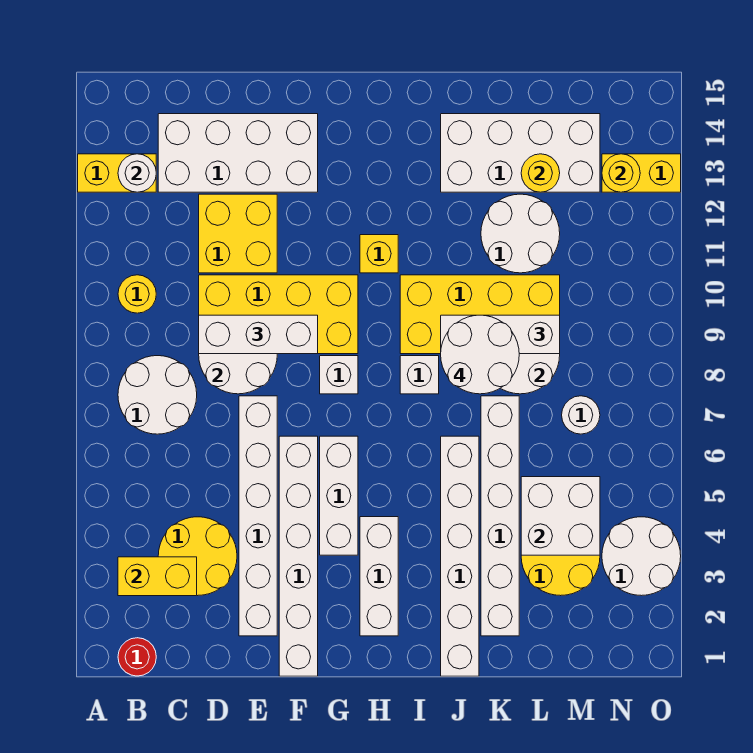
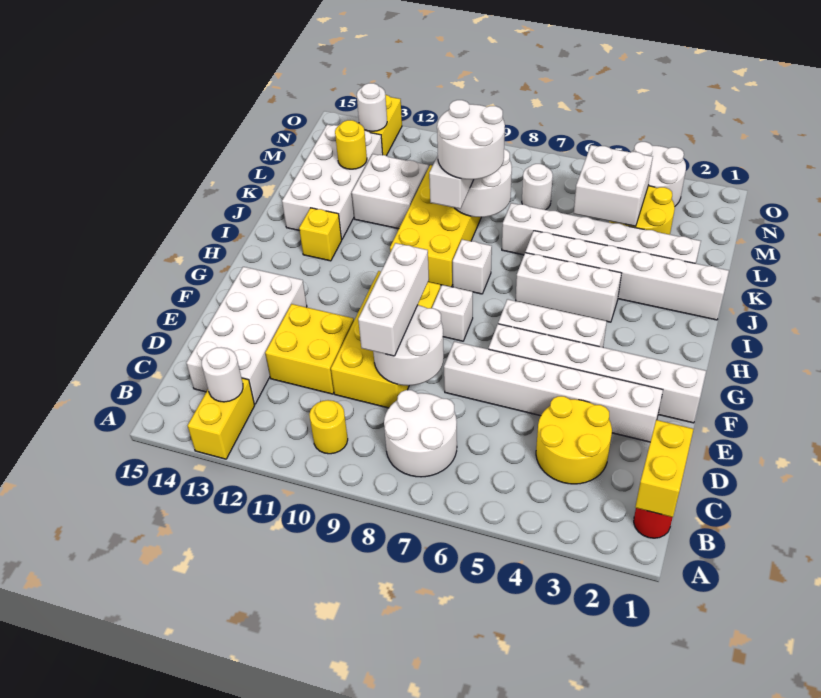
yellow 1x2 brick [118,557,197,596] -> yellow 1x2 brick moved to [635,420,694,517]
white 1x3 brick [360,517,398,636] -> white 1x3 brick moved to [516,253,621,322]
yellow 1x1 brick [360,235,398,273] -> yellow 1x1 brick moved to [299,208,342,261]
white 2x2 round brick [481,194,560,273] -> white 2x2 brick [352,154,429,229]
yellow 1x1 round brick [602,154,640,192] -> white 1x1 round brick [357,83,387,131]

